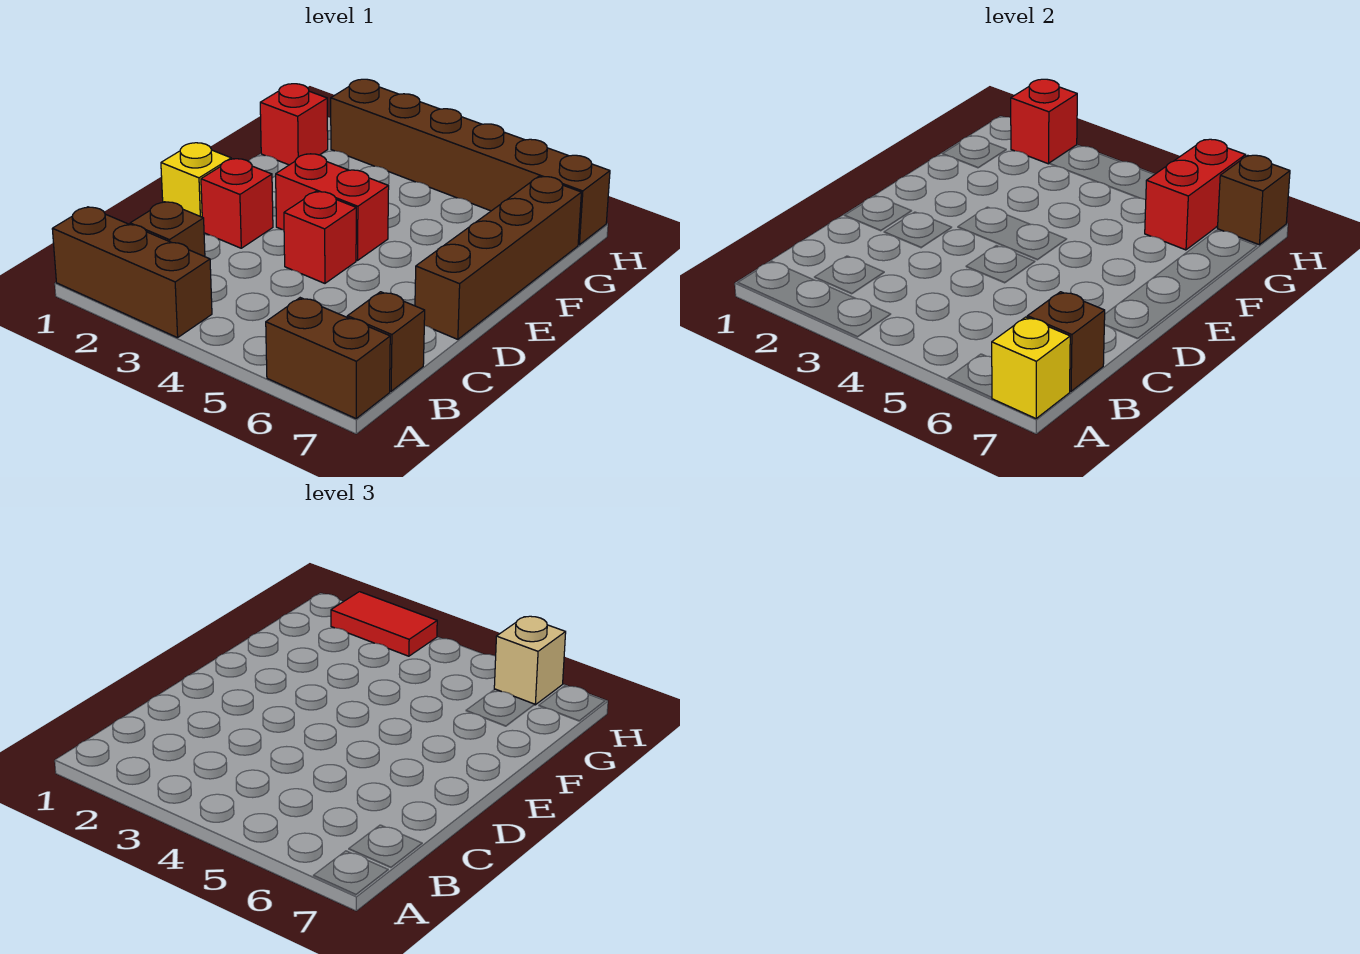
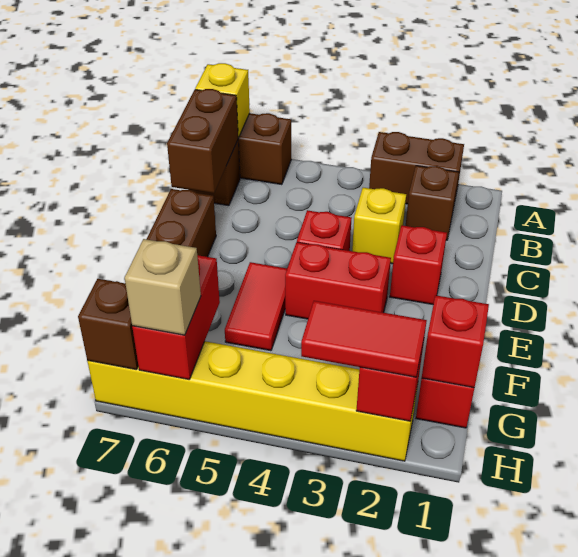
brown 1x3 brick [52,207,212,338] -> brown 1x2 brick [369,132,464,204]
brown 1x1 brick [1027,292,1105,391] -> brown 1x2 brick [167,89,238,194]
yellow 1x1 brick [161,143,231,217] -> yellow 1x1 brick moved to [352,188,406,264]
none -> red 1x2 tile [225,262,287,351]
none -> red 1x1 brick [422,295,489,388]
brown 1x6 brick [331,79,610,245] -> yellow 1x6 brick [87,341,418,461]

